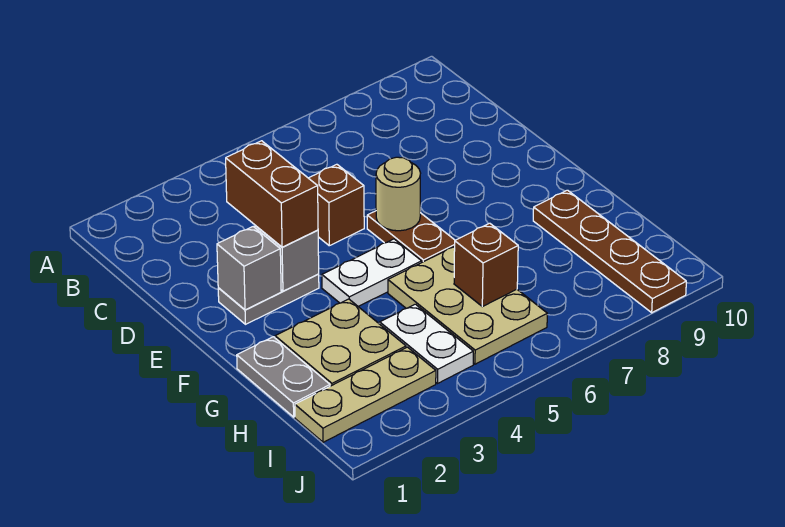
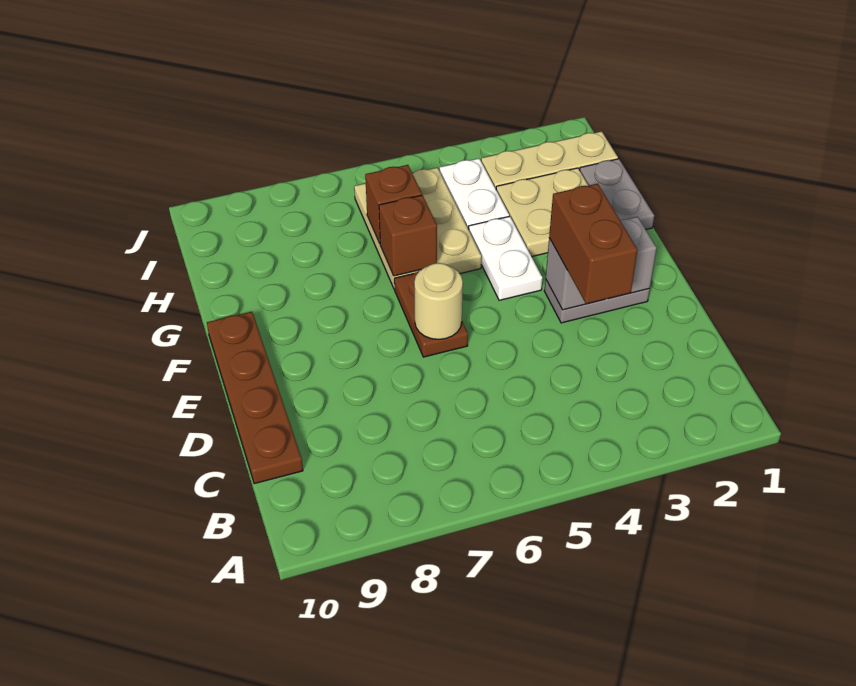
brown 1x1 brick [309,164,364,246] -> brown 1x1 brick moved to [379,195,437,276]
white 1x2 plate [322,239,422,306] -> white 1x2 plate turned to [469,216,542,300]
brown 1x4 plate [533,190,686,313] -> brown 1x4 plate moved to [207,312,303,484]

